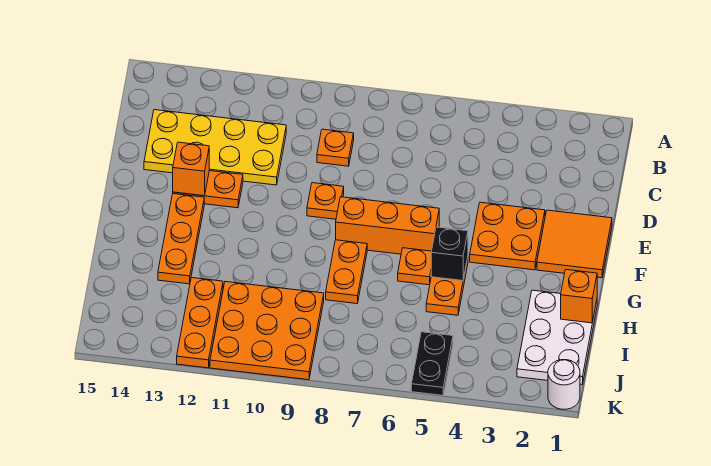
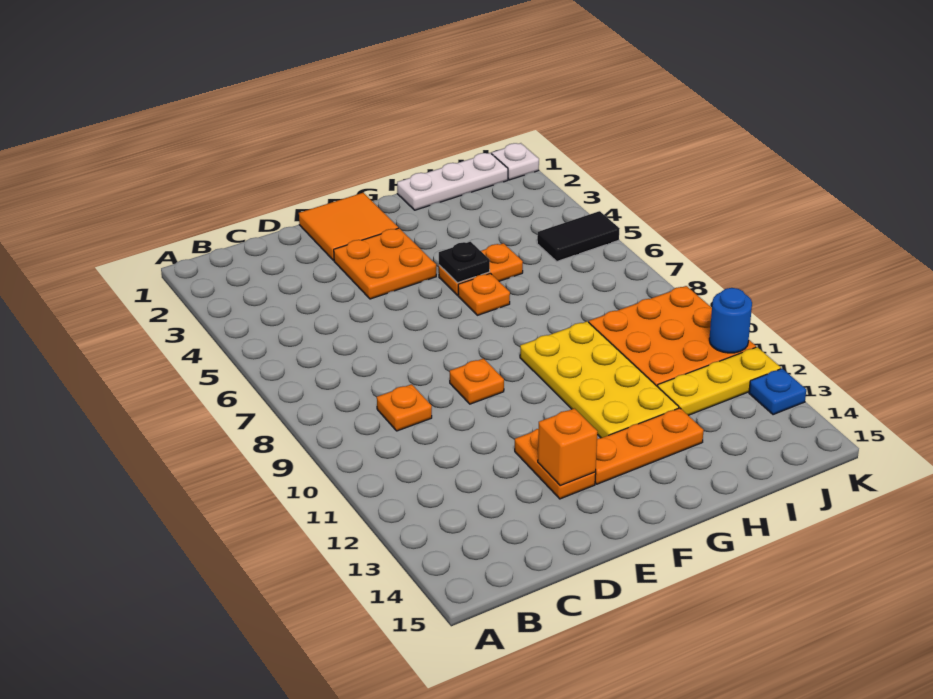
yellow 2x4 plate [144,110,286,185] -> yellow 2x4 plate moved to [520,321,679,438]
orange 1x3 brick [336,197,439,254] -> none
black 1x1 brick [431,227,468,281] -> black 1x1 plate [439,242,490,283]
orange 1x2 plate [326,240,367,304] -> none
white 2x3 plate [517,290,597,384] -> white 1x3 plate [397,153,508,210]
orange 1x1 brick [561,270,597,323] -> none
orange 1x3 plate [177,278,223,368] -> yellow 1x3 plate [657,347,781,415]
black 1x2 plate [411,332,453,395] -> black 1x2 tile [537,211,620,261]
white 1x1 round brick [548,360,580,409] -> white 1x1 plate [492,143,539,180]
none -> blue 1x1 round brick [709,288,752,353]
none -> blue 1x1 plate [749,369,806,415]

